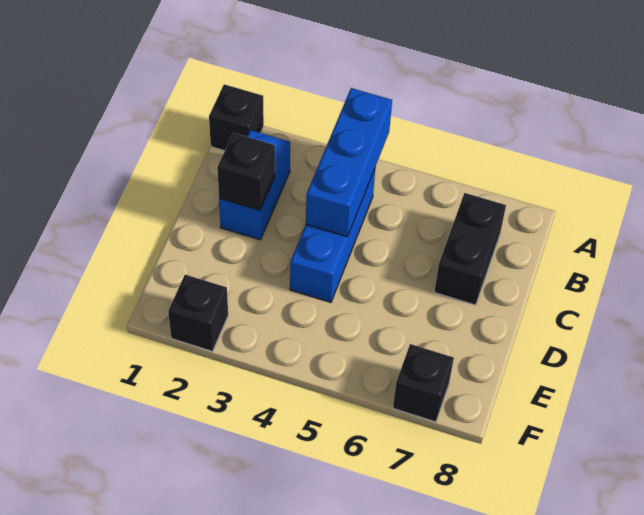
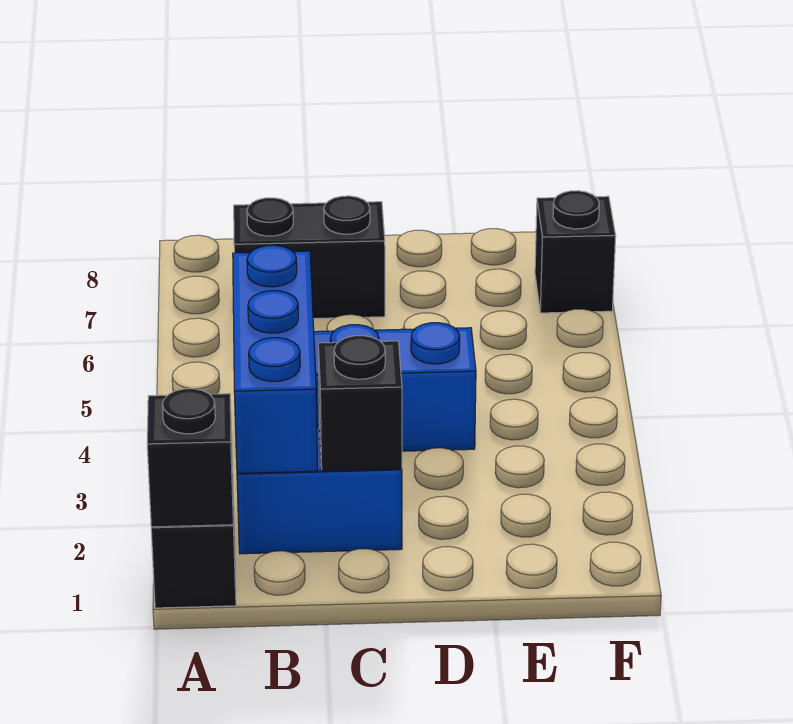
blue 1x3 brick [306,88,392,237] -> blue 1x3 brick turned to [233,245,317,473]
black 1x1 brick [168,275,228,352] -> black 1x1 brick moved to [147,389,233,527]

